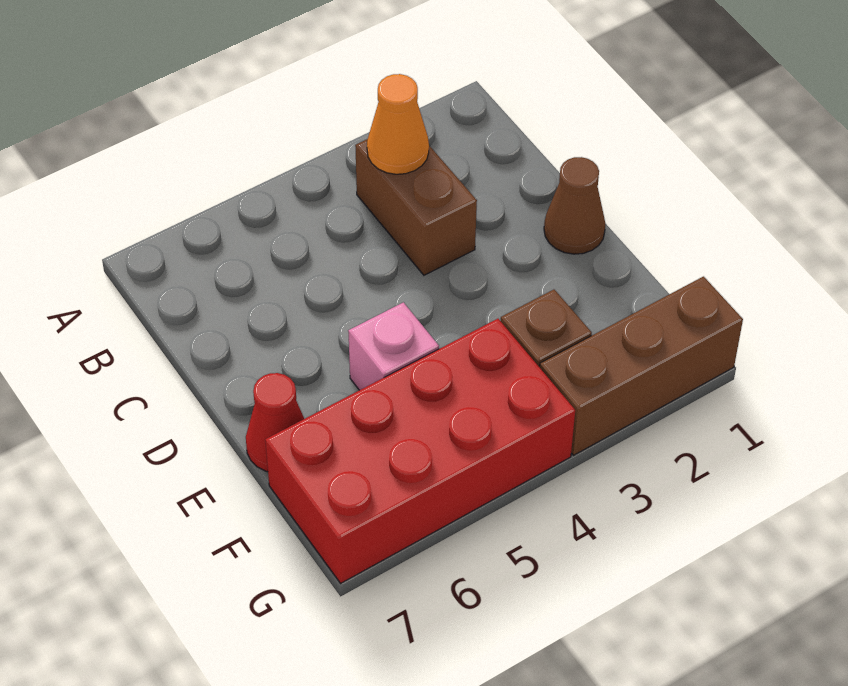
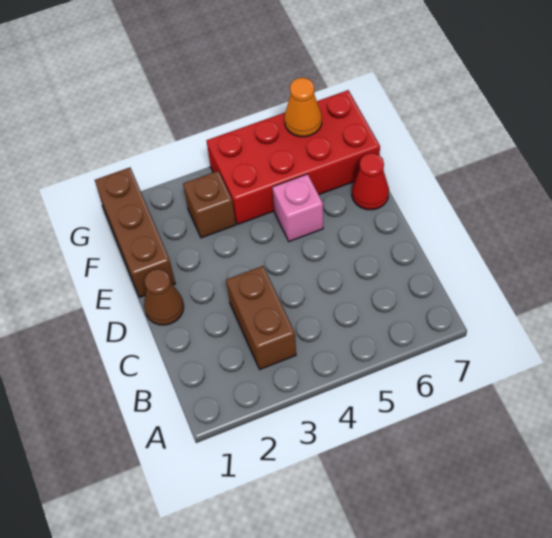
orange 1x1 cone [367,74,429,174] -> orange 1x1 cone moved to [284,78,322,137]
brown 1x3 brick [540,277,743,455] -> brown 1x3 brick turned to [95,168,175,297]

